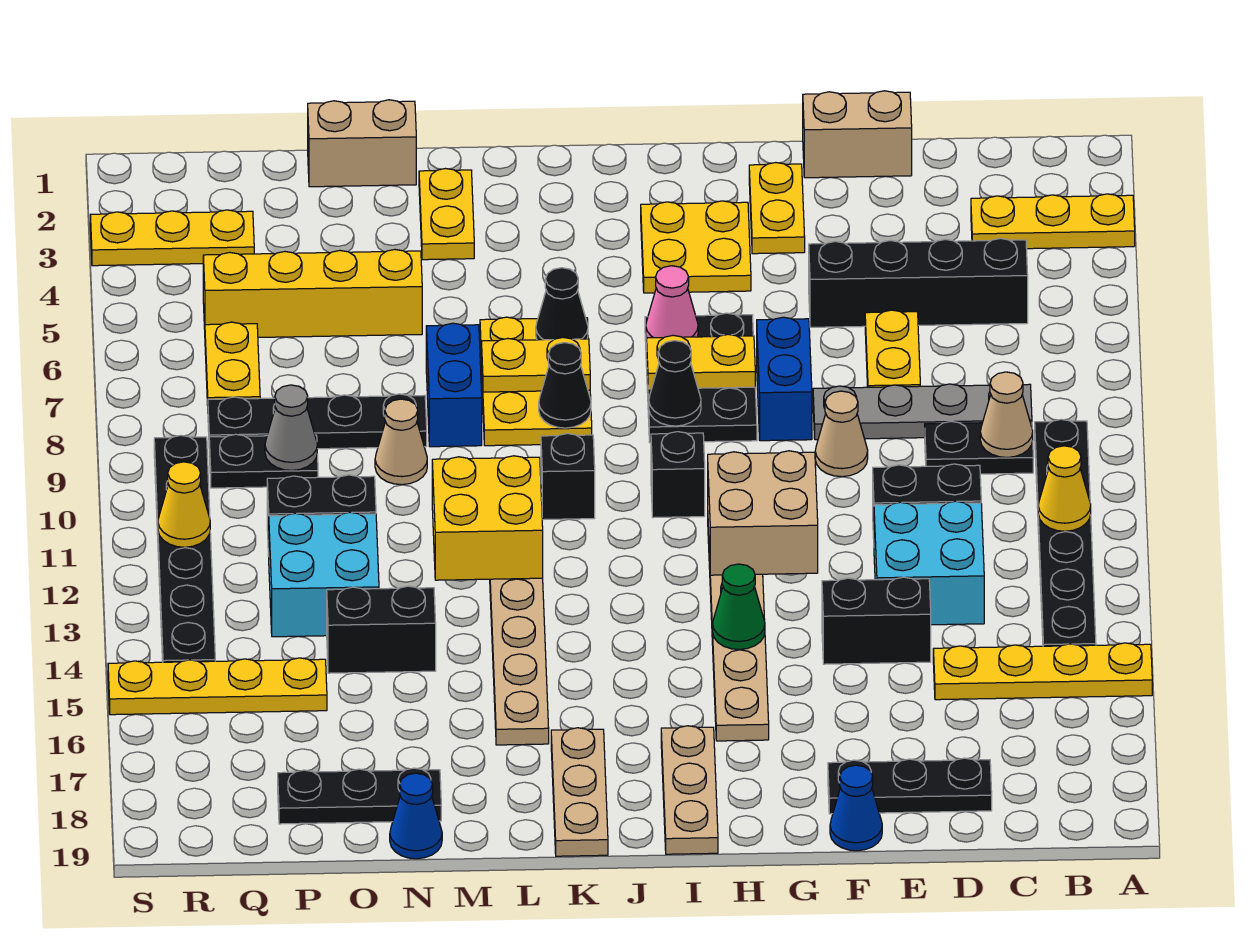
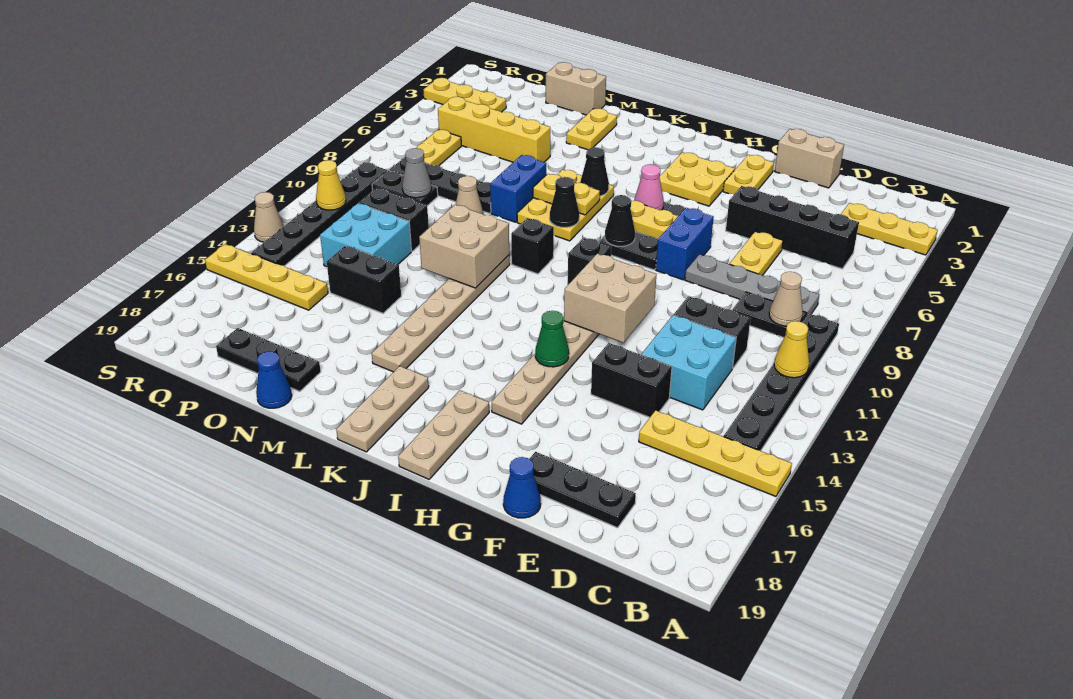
tan 1x1 cone [815,391,868,477] -> tan 1x1 cone moved to [254,192,284,242]
yellow 2x2 brick [432,456,543,580] -> tan 2x2 brick [419,205,509,288]

